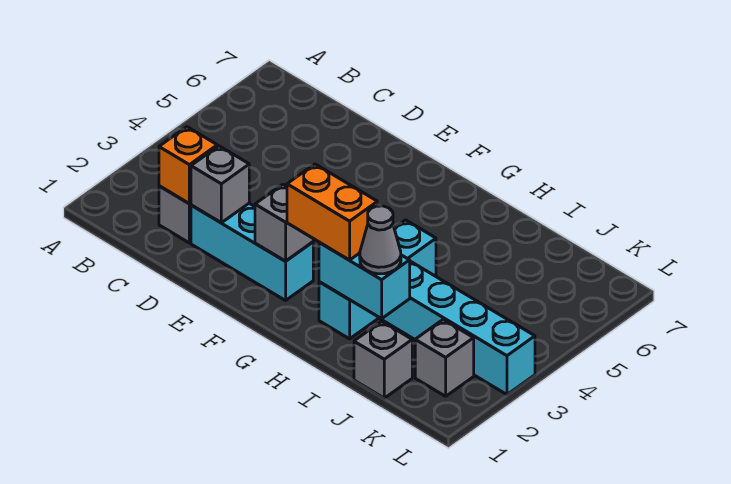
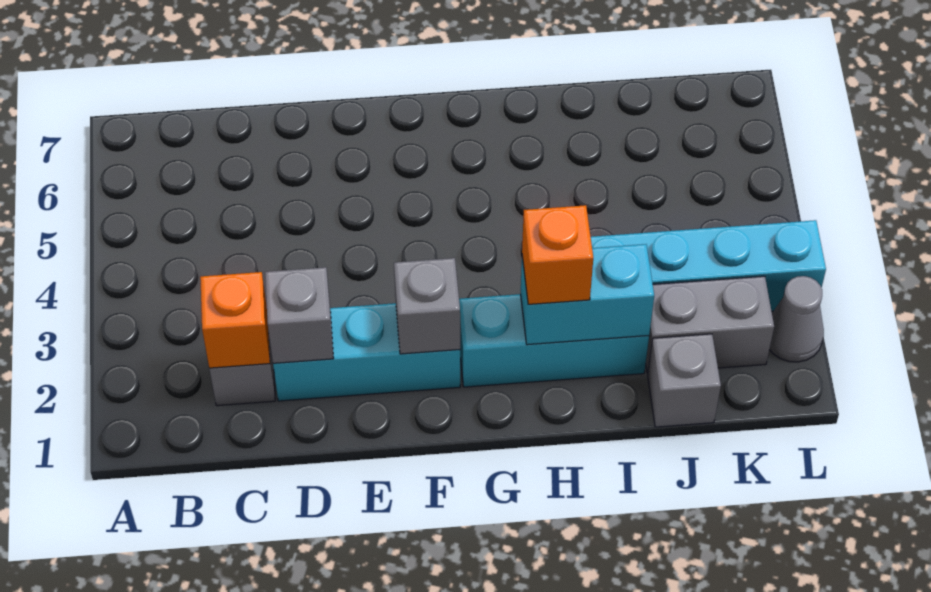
orange 1x2 brick [287,164,377,260] -> orange 1x1 brick [522,205,593,304]
cyan 1x3 brick [319,220,436,339] -> cyan 1x3 brick turned to [459,294,649,387]
grey 1x1 cone [360,206,401,274] -> grey 1x1 cone moved to [769,276,824,362]
grey 1x1 brick [415,320,474,396] -> grey 1x2 brick [646,276,774,373]

